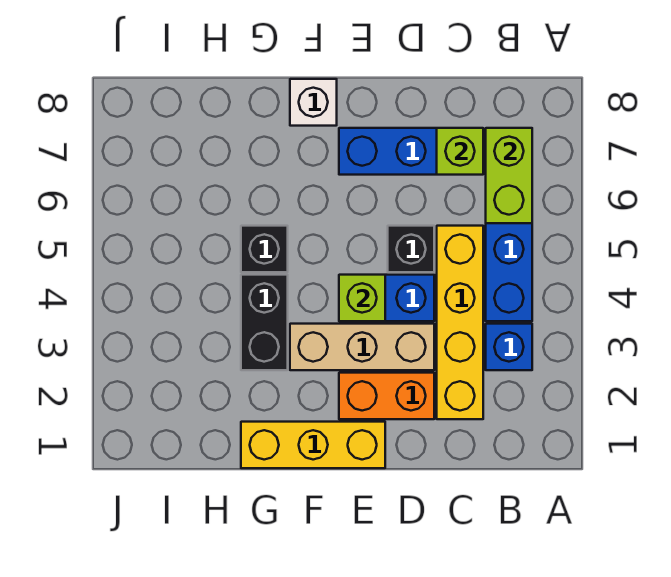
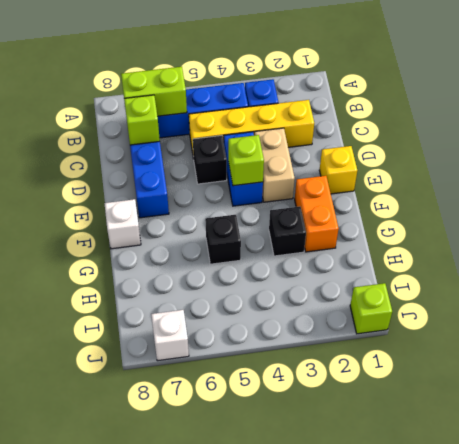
orange 1x2 brick [339,373,434,419] -> orange 1x2 brick moved to [295,176,339,252]
tan 1x3 brick [290,324,434,370] -> tan 1x2 brick [255,128,295,202]
yellow 1x3 brick [241,422,385,468] -> yellow 1x1 brick [319,146,357,194]
black 1x2 brick [241,275,288,370] -> black 1x1 brick [269,207,306,256]
none -> lime 1x1 brick [350,283,392,334]
none -> white 1x1 brick [151,310,189,361]

